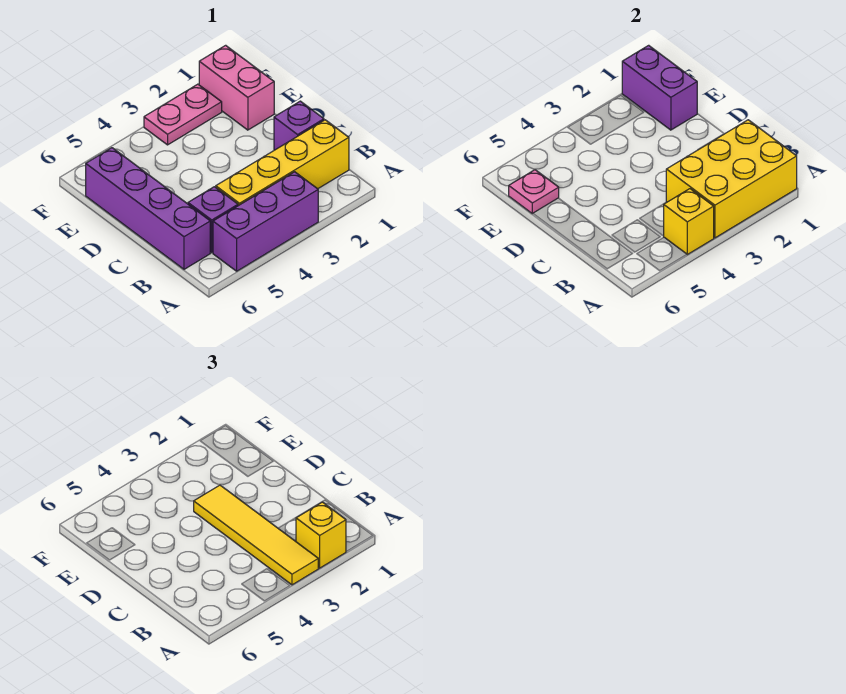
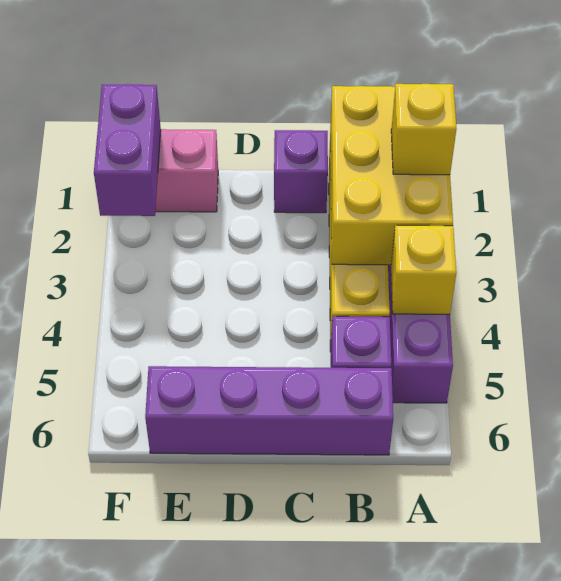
yellow 1x4 tile [194,485,318,585] -> none
purple 1x2 brick [622,45,697,130] -> purple 1x2 brick turned to [94,84,161,216]
pink 1x1 plate [509,170,559,214] -> none
pink 1x2 plate [144,84,222,145] -> none

